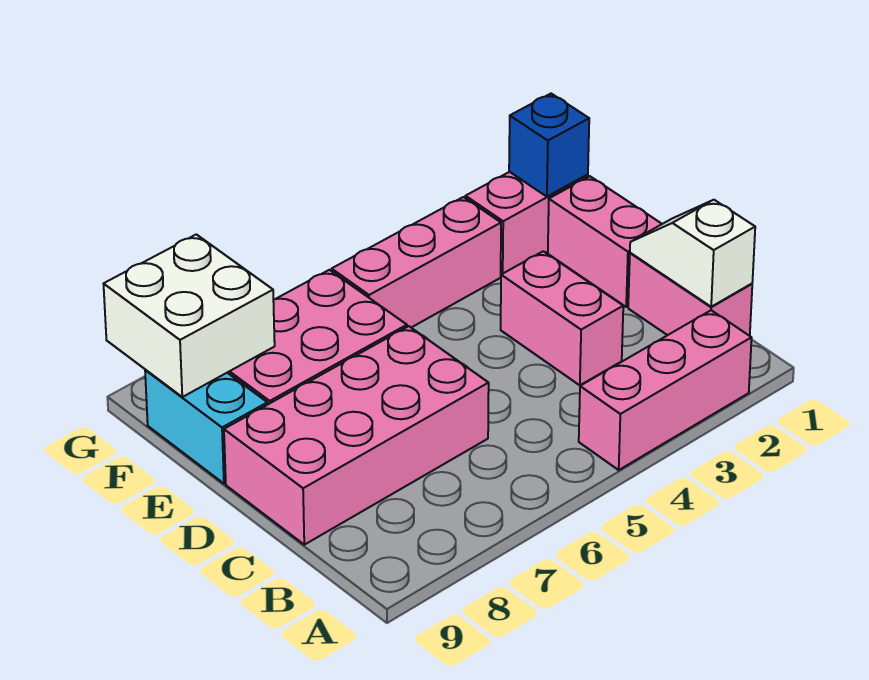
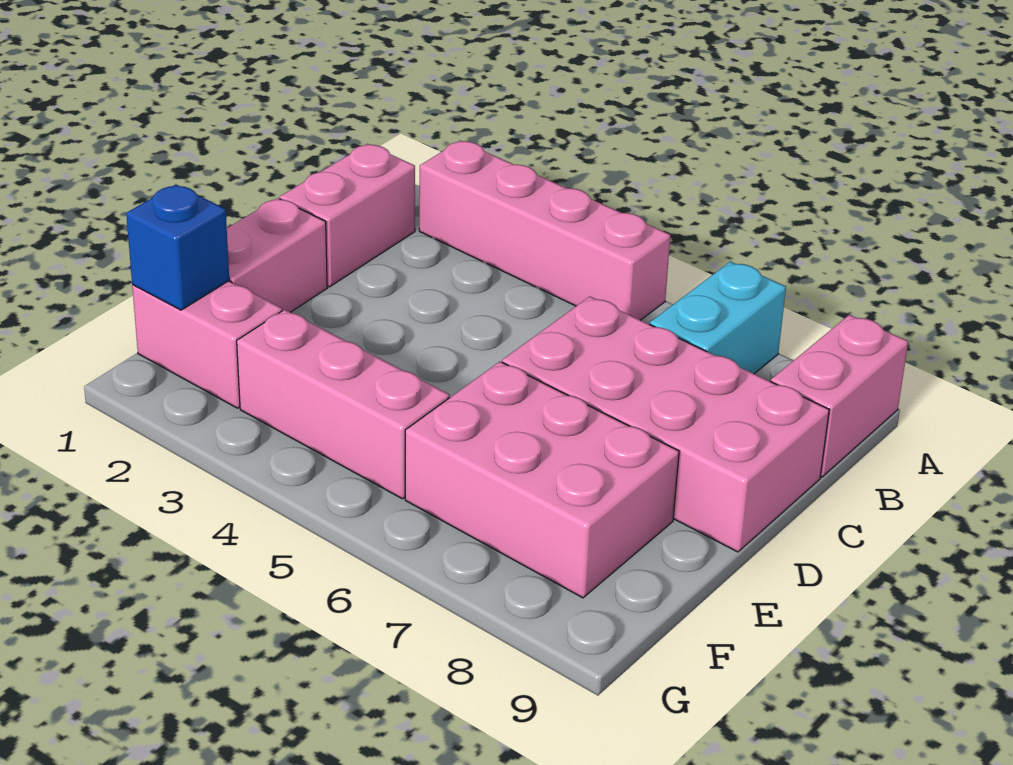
pink 1x3 brick [579,310,752,470] -> pink 1x4 brick [419,141,670,320]
white 1x2 slope [630,200,755,307] -> none
pink 1x2 brick [501,251,623,385] -> pink 1x2 brick moved to [771,315,908,477]
cyan 1x2 brick [145,370,267,484] -> cyan 1x2 brick moved to [650,261,786,374]
white 2x2 brick [104,234,275,397] -> none

